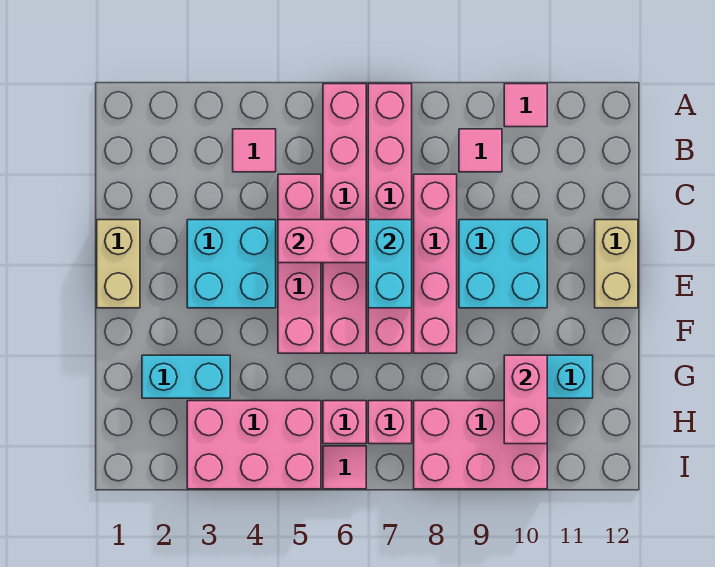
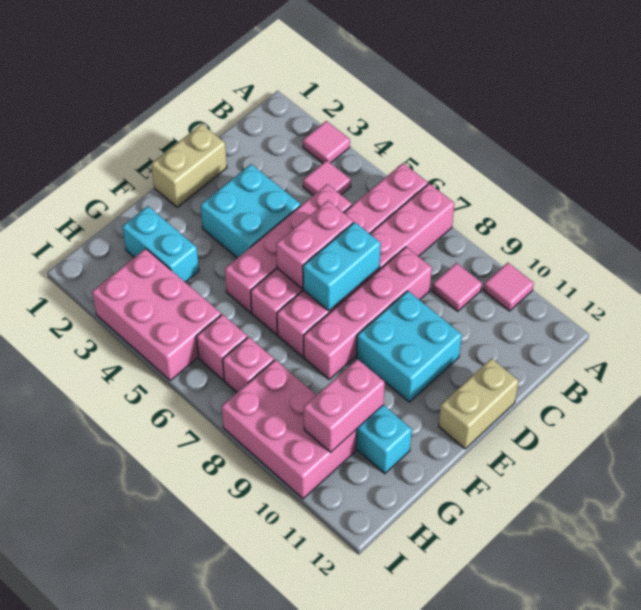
pink 1x2 brick [278,220,366,263] -> pink 1x2 brick turned to [276,201,353,289]
pink 1x1 tile [323,446,366,489] -> pink 1x1 tile moved to [303,121,350,163]

